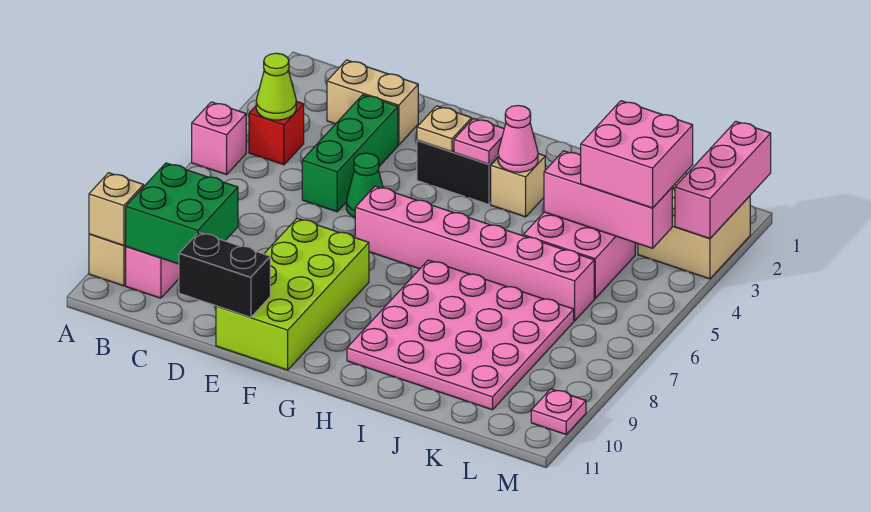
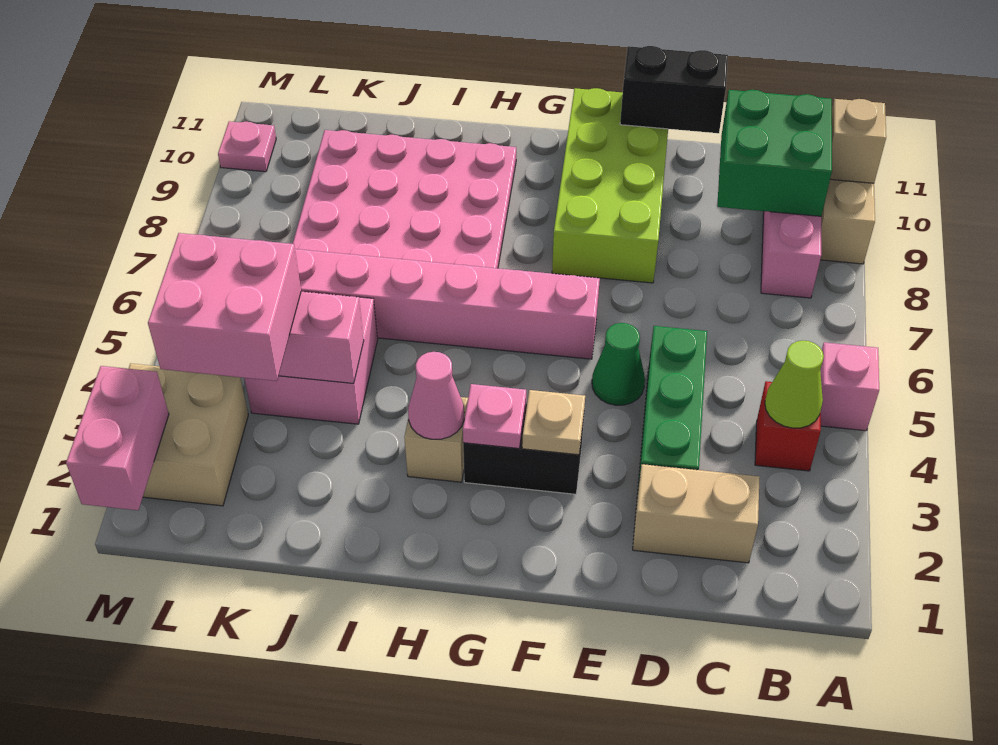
pink 1x3 brick [675,121,771,238] -> pink 1x2 brick [66,366,169,510]

